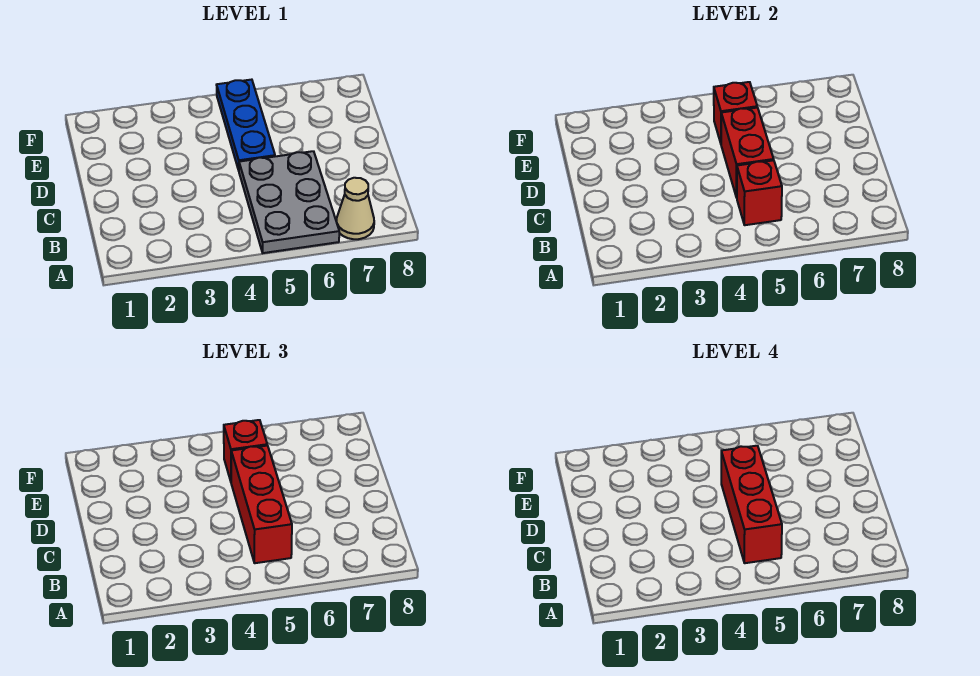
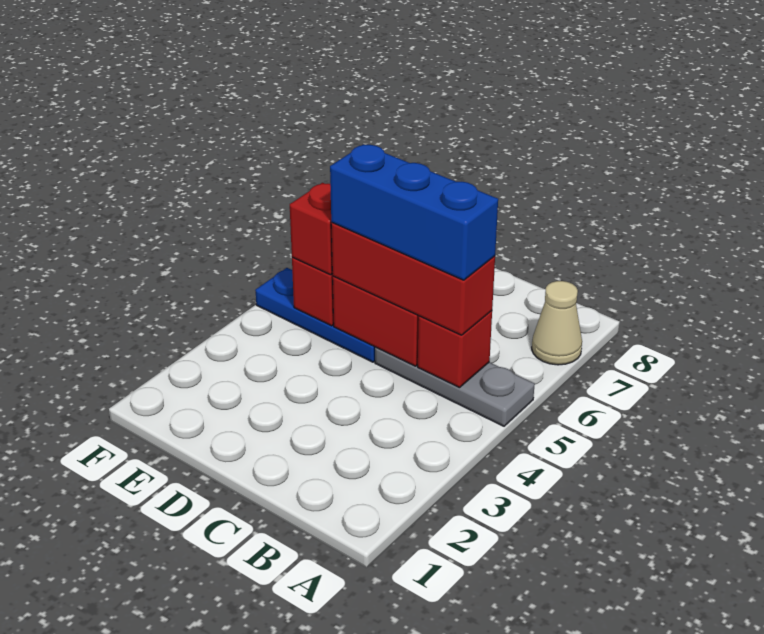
grey 2x3 plate [239,151,339,253] -> grey 1x3 plate [375,347,535,426]
red 1x3 brick [721,446,782,563] -> blue 1x3 brick [330,144,498,280]

